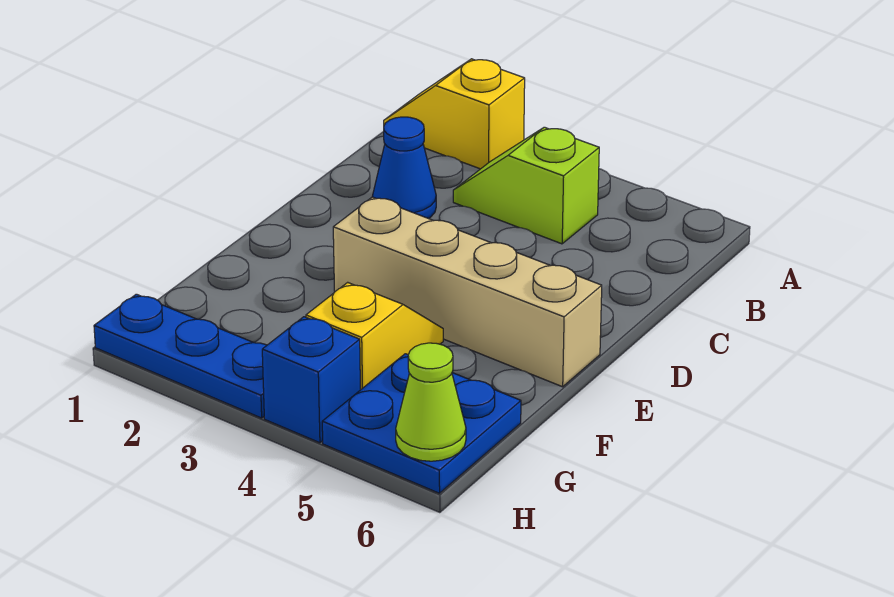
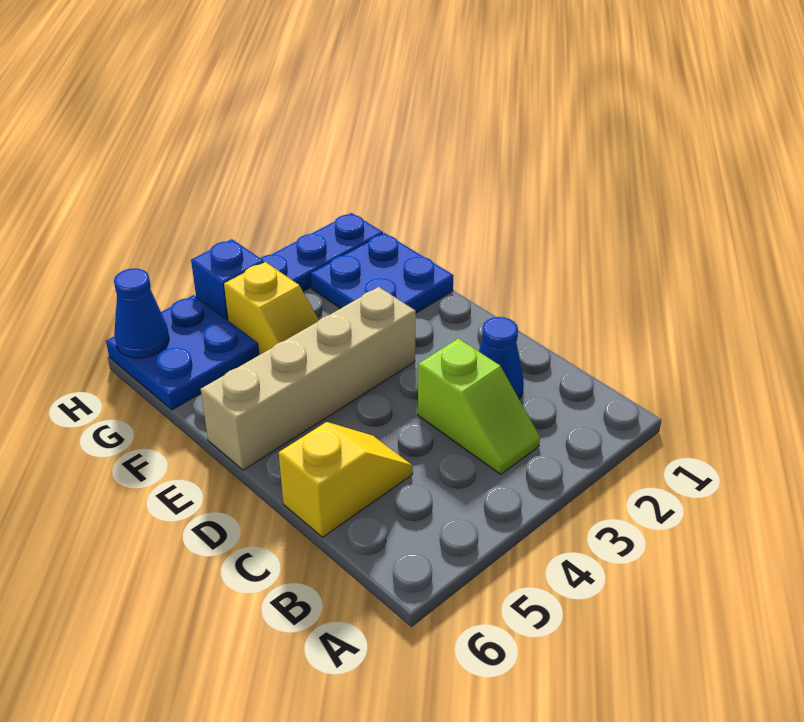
yellow 1x2 slope [384,59,525,169] -> yellow 1x2 slope moved to [279,422,413,537]
lime 1x2 slope [453,127,599,244] -> lime 1x2 slope turned to [418,338,540,474]
none -> blue 2x2 plate [311,233,454,313]
lime 1x1 cone [396,343,466,461] -> blue 1x1 cone [114,268,169,358]

